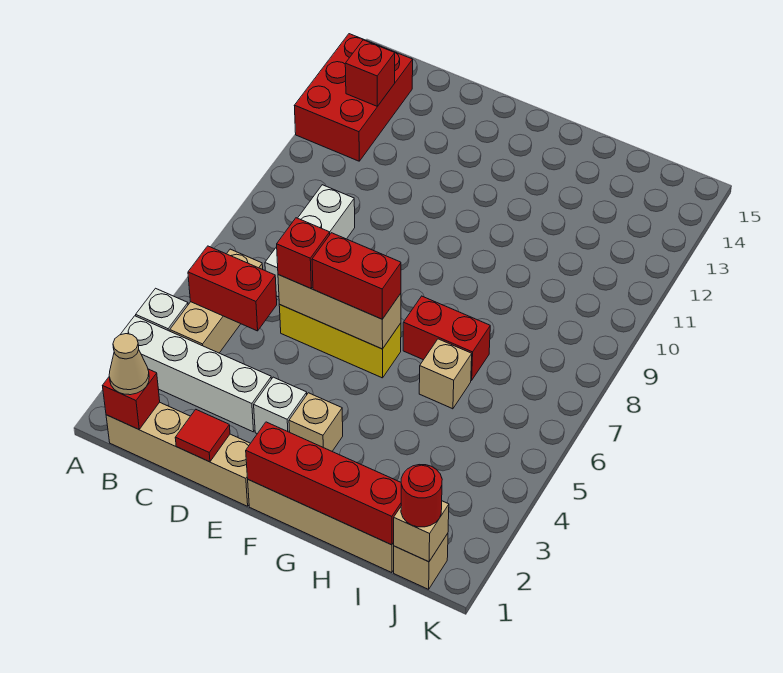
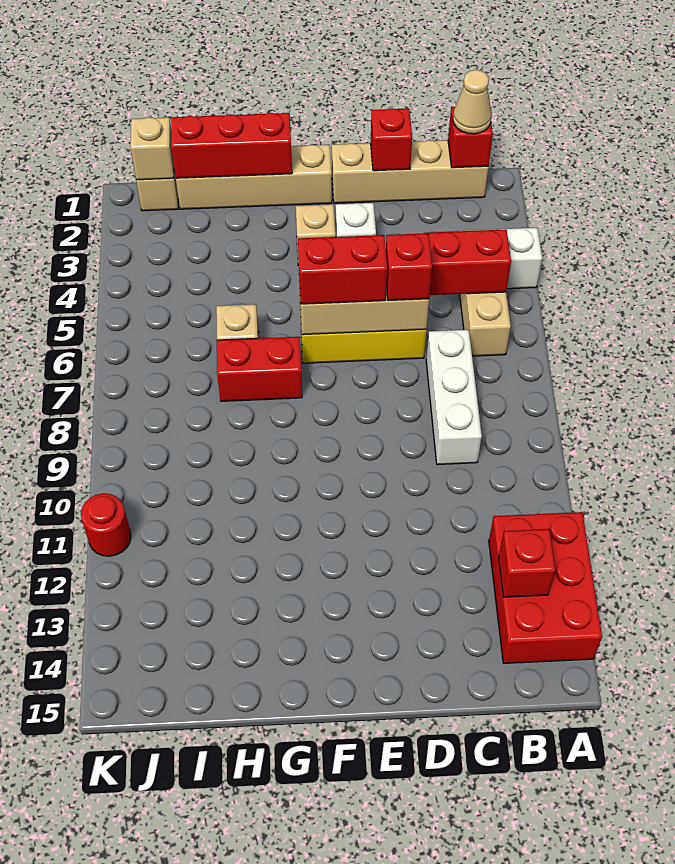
white 1x4 brick [120,316,271,432] -> none
red 1x1 tile [175,410,230,462] -> red 1x1 brick [371,108,412,171]
red 1x4 brick [246,422,401,545] -> red 1x3 brick [171,113,292,178]
red 1x1 round brick [401,465,442,527] -> red 1x1 round brick moved to [81,493,131,556]

